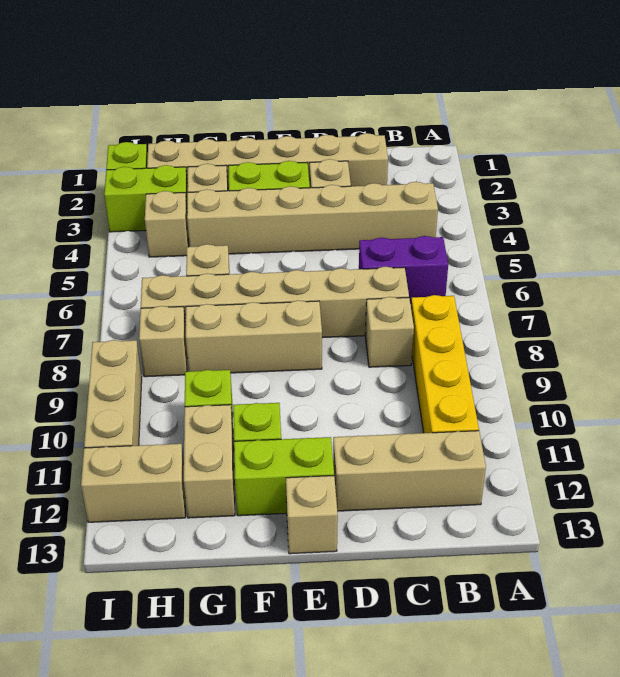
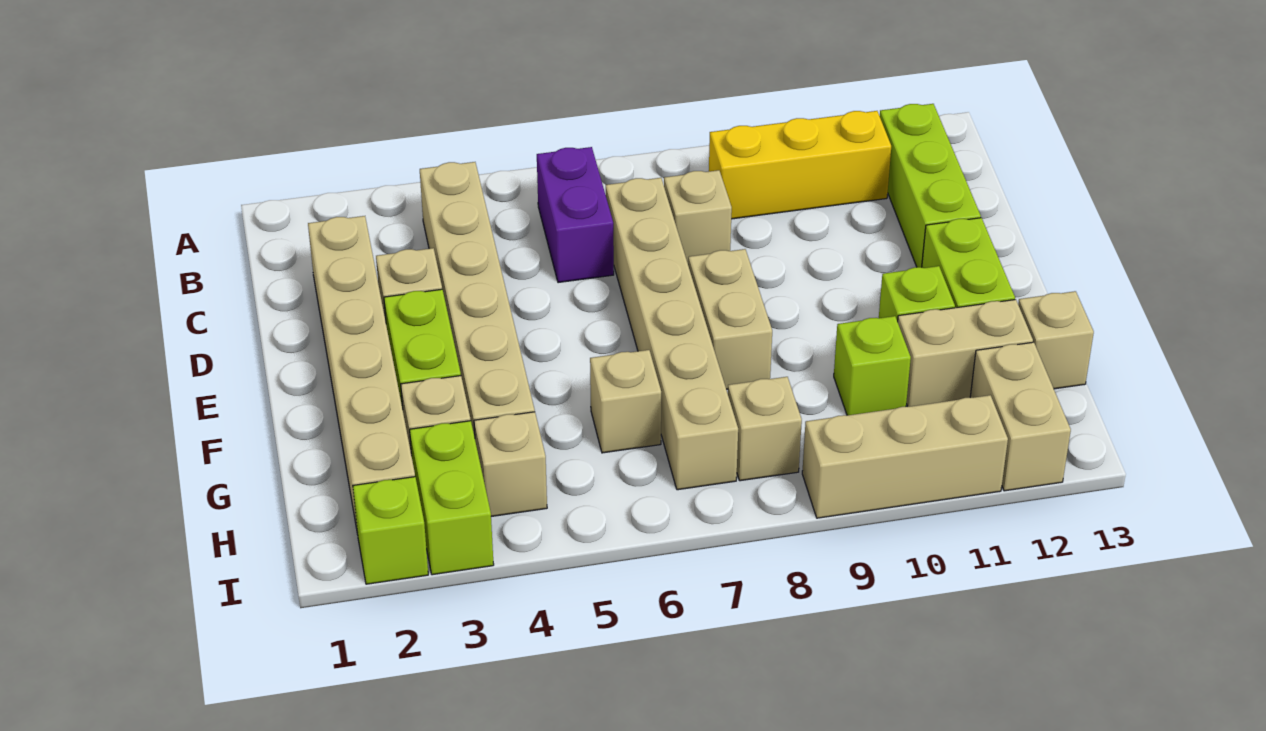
yellow 1x4 brick [411,295,479,433] -> yellow 1x3 brick [709,111,891,219]
tan 1x3 brick [333,431,486,511] -> lime 1x3 brick [880,104,981,267]
tan 1x3 brick [186,300,322,373] -> tan 1x2 brick [688,249,772,389]
tan 1x1 brick [286,476,338,554] -> tan 1x1 brick moved to [1018,291,1094,389]

